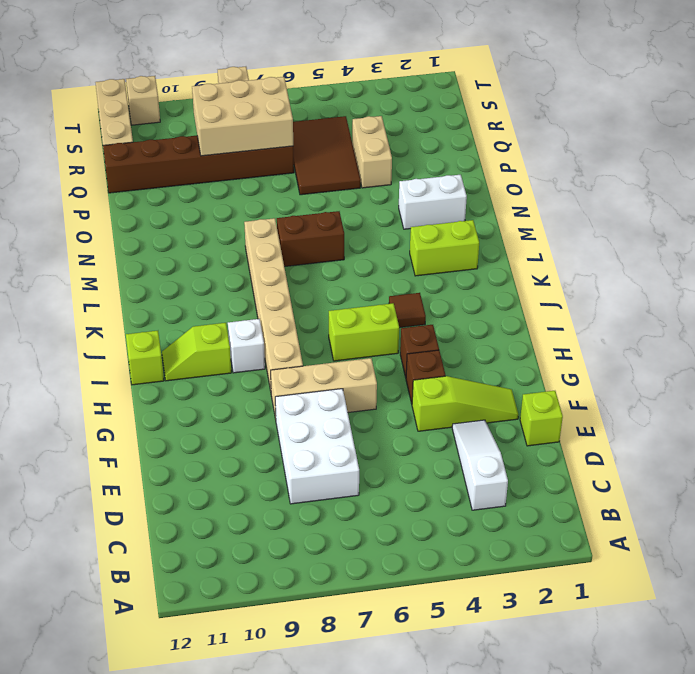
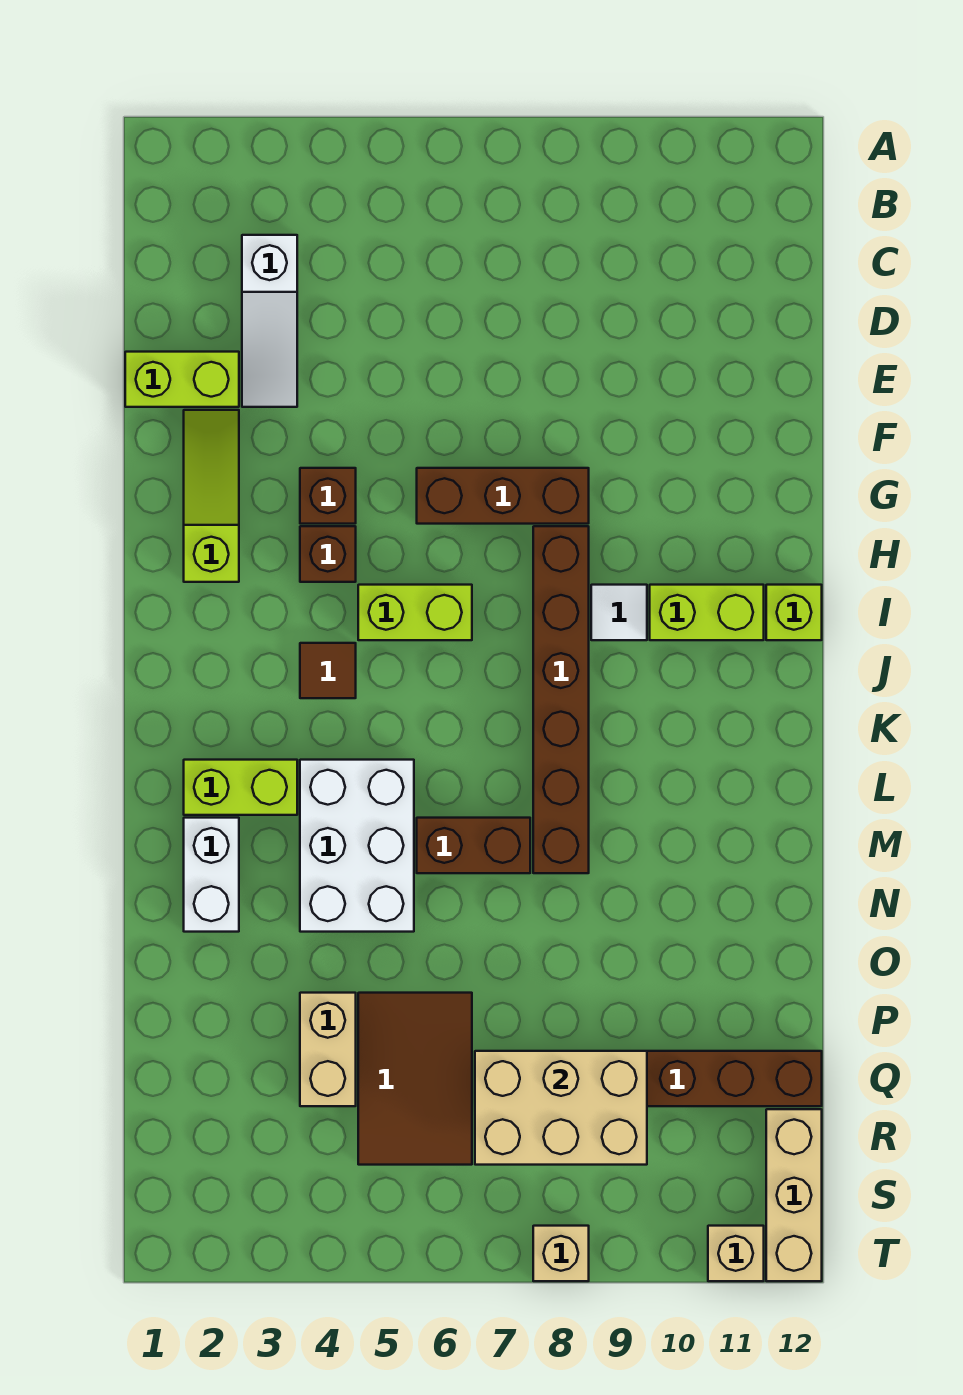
white 2x3 brick [275,389,359,504] -> white 2x3 brick moved to [300,760,414,932]
lime 1x1 brick [520,391,563,446] -> lime 1x2 brick [125,352,239,407]
lime 1x3 slope [412,376,519,431] -> lime 1x3 slope turned to [184,410,239,582]
tan 1x3 brick [271,358,377,419] -> brown 1x3 brick [417,468,589,524]
tan 1x6 brick [244,218,303,391] -> brown 1x6 brick [533,526,589,873]
white 1x1 brick [228,319,265,373] -> white 1x1 tile [591,585,647,640]
lime 1x2 slope [162,323,231,381] -> lime 1x2 brick [650,585,764,640]
white 1x2 brick [399,175,467,229] -> white 1x2 brick turned to [184,818,239,932]

